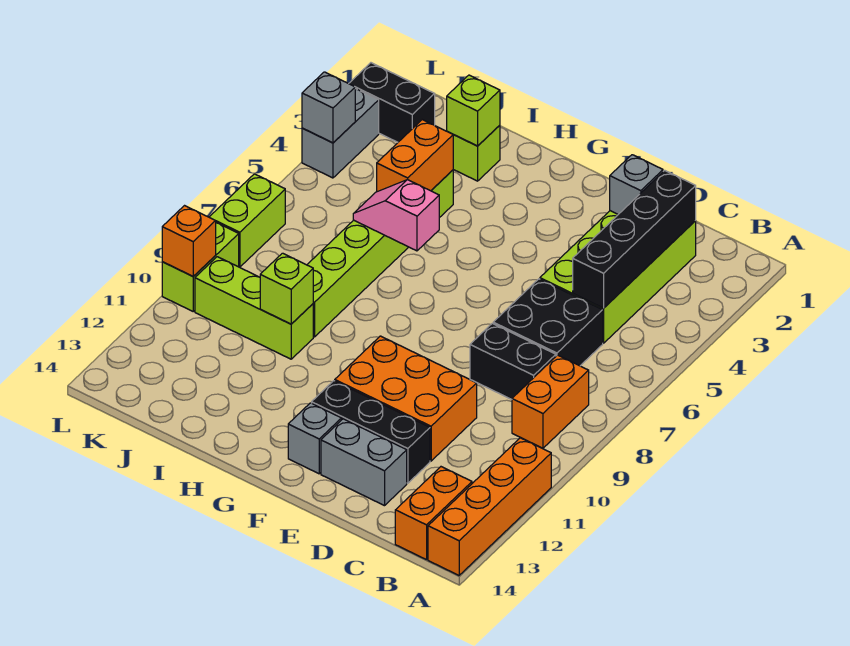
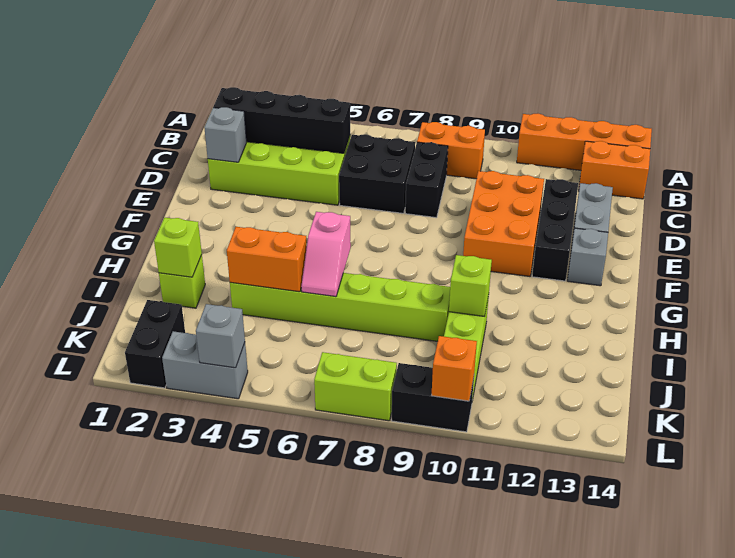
lime 1x2 brick [162,223,239,311] -> black 1x2 brick [392,363,474,432]

